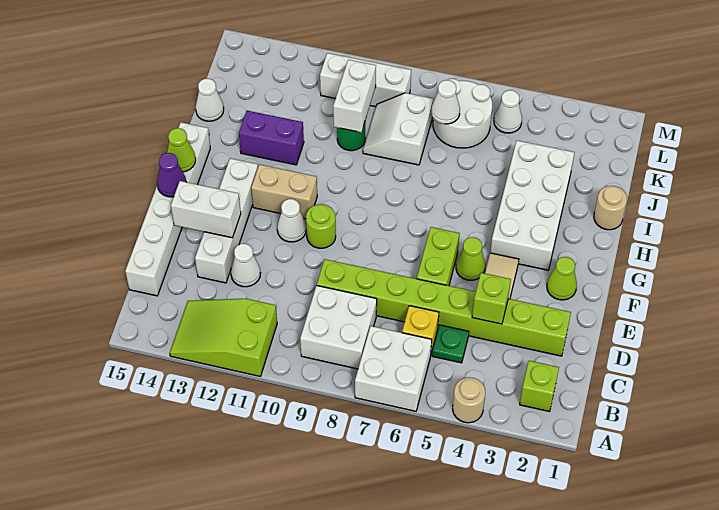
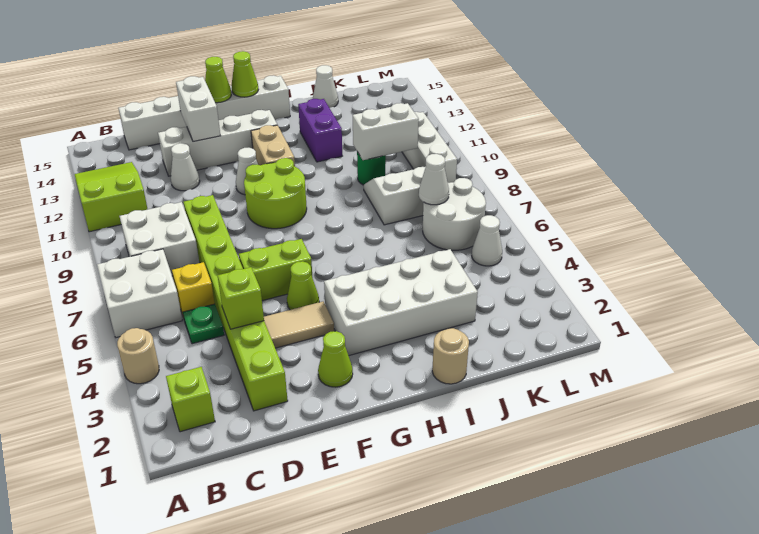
lime 1x1 round brick [306,204,336,248] -> lime 2x2 round brick [244,158,307,229]
purple 1x1 cone [157,153,186,197] -> lime 1x1 cone [205,57,231,103]

